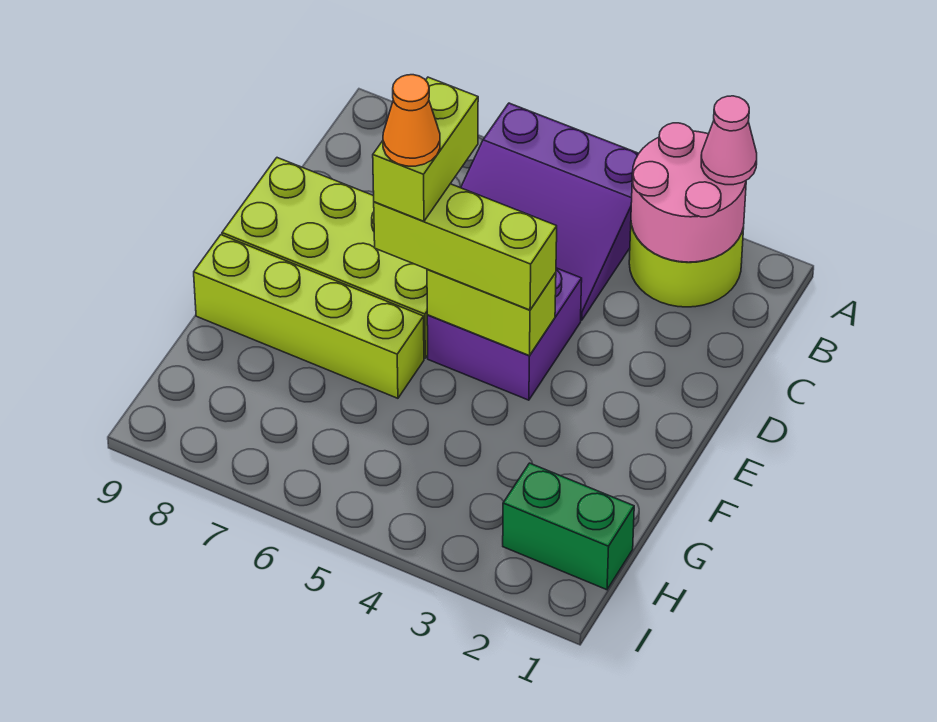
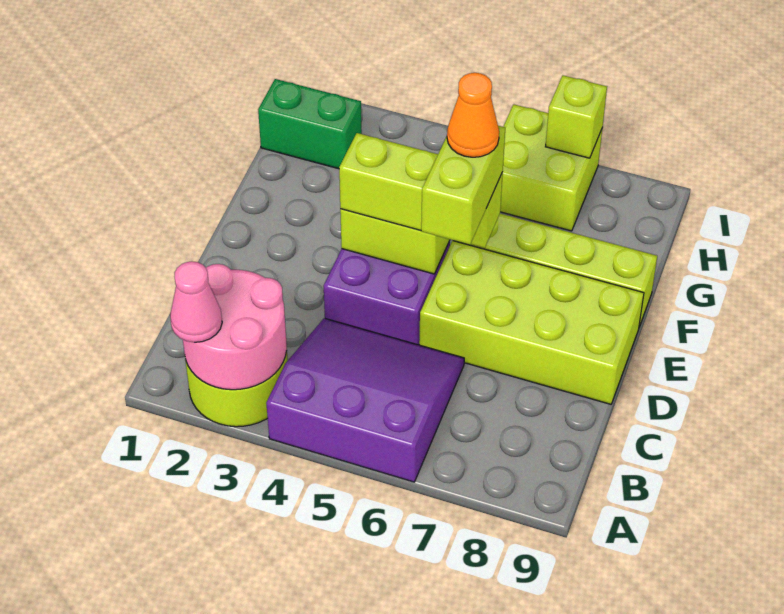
none -> lime 2x2 brick [500,104,602,231]
none -> lime 1x1 brick [546,75,607,158]

